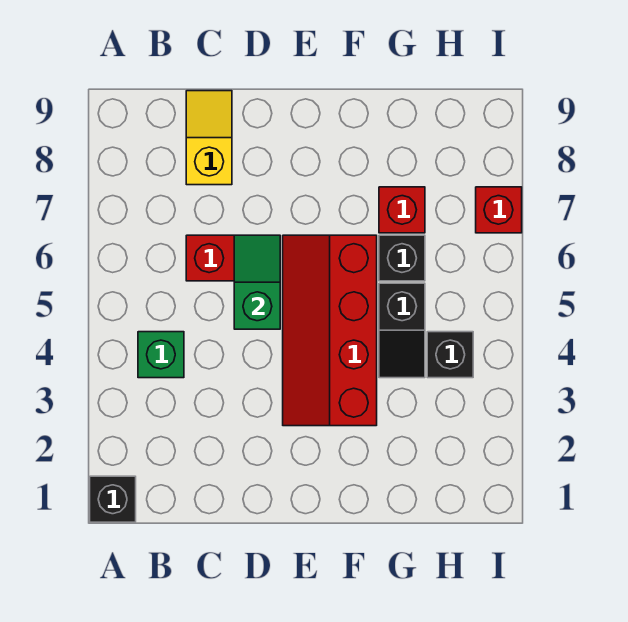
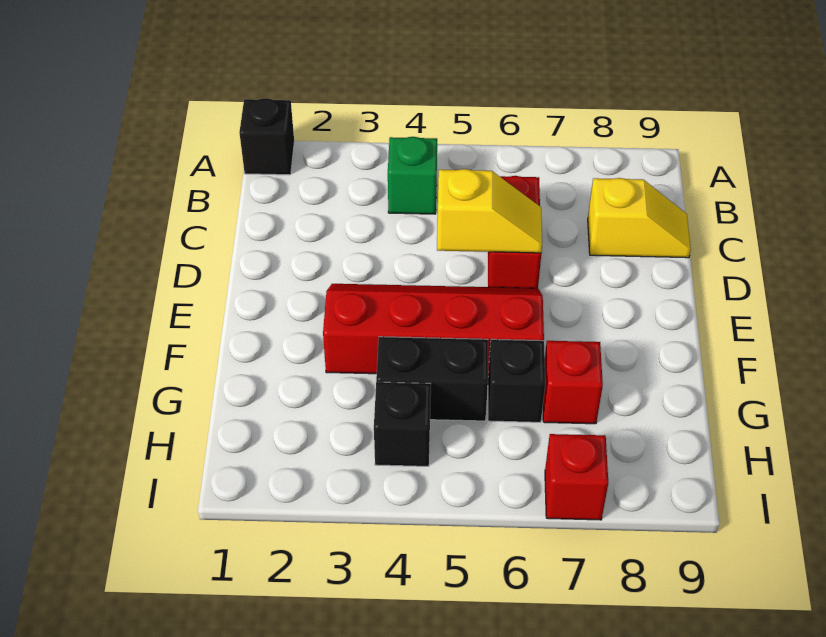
green 1x2 slope [234,235,280,329] -> yellow 1x2 slope [437,169,542,253]
black 1x2 slope [379,283,425,378] -> black 1x2 brick [376,337,488,421]

